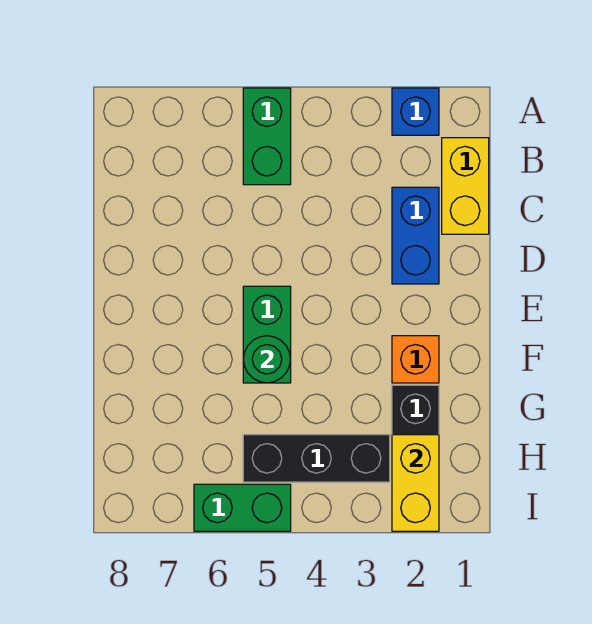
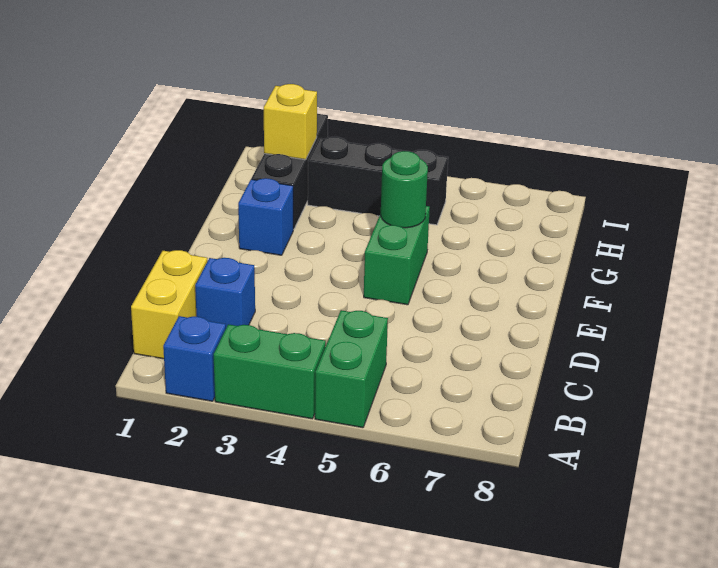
blue 1x2 brick [392,187,439,284] -> blue 1x1 brick [195,258,255,328]
orange 1x1 brick [392,336,439,383] -> blue 1x1 brick [238,178,293,255]
yellow 1x2 brick [392,435,439,531] -> yellow 1x1 brick [264,84,317,160]
green 1x2 brick [194,484,291,531] -> green 1x2 brick moved to [214,324,326,419]

